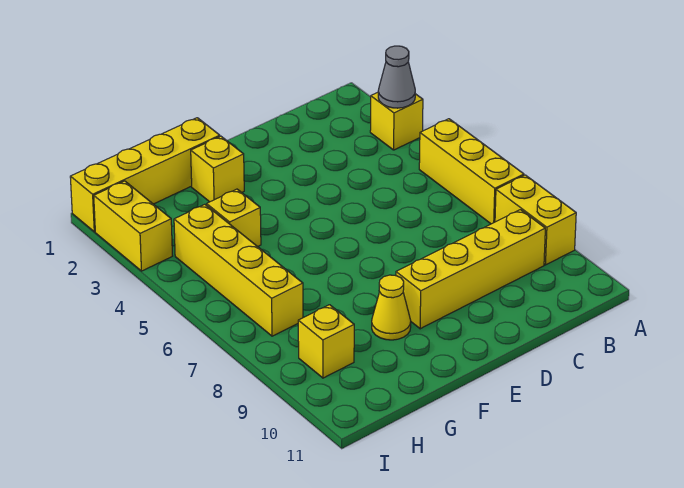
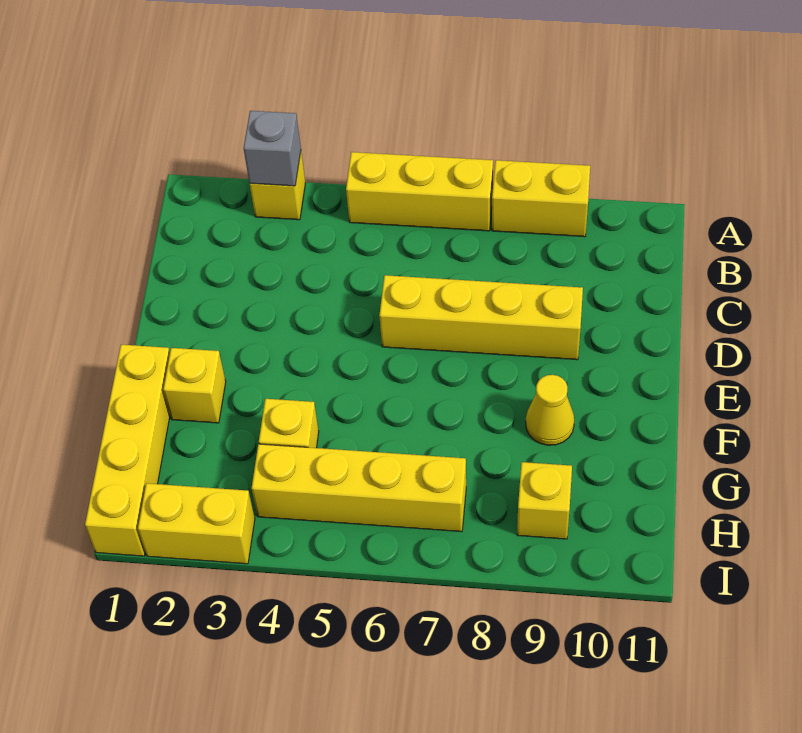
grey 1x1 cone [378,46,415,108] -> grey 1x1 brick [243,111,301,186]
yellow 1x4 brick [396,210,545,329] -> yellow 1x4 brick turned to [379,275,583,360]

